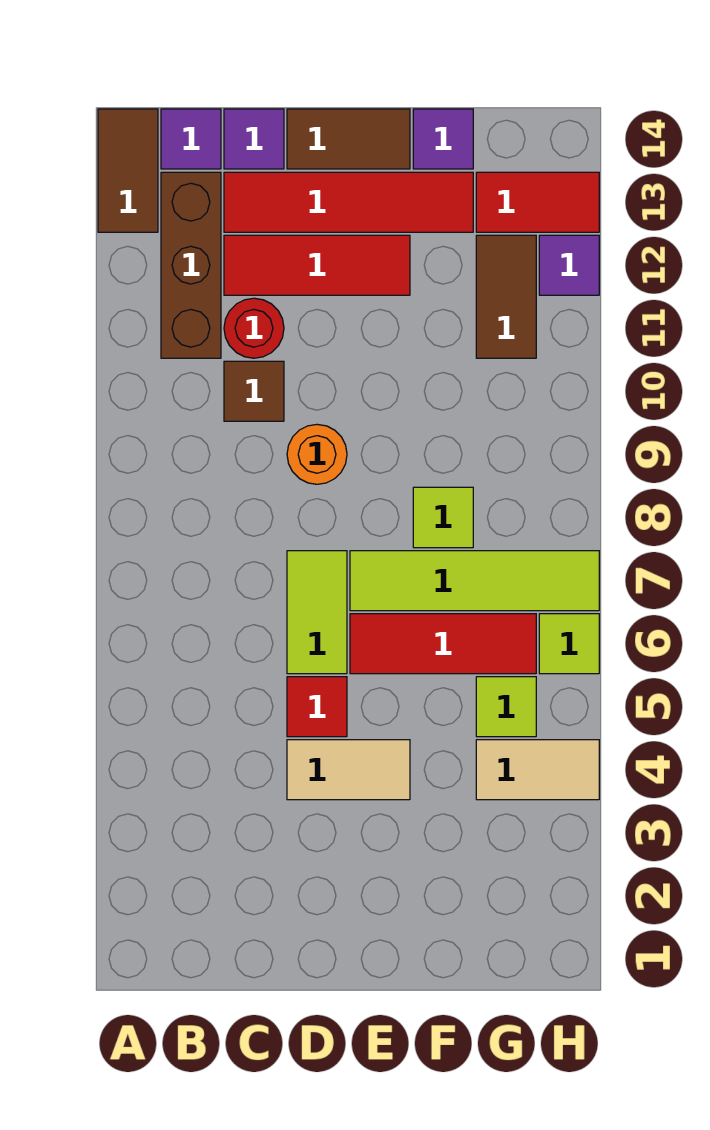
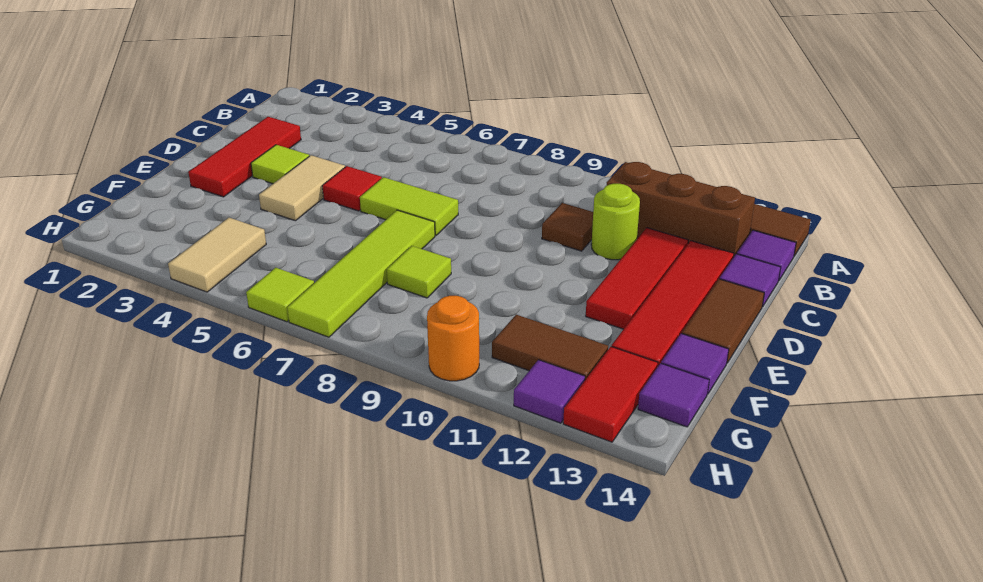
red 1x1 round brick [224,298,284,358] -> lime 1x1 round brick [591,184,640,260]
orange 1x1 round brick [287,424,347,484] -> orange 1x1 round brick moved to [427,296,479,381]
red 1x3 tile [350,614,536,674] -> red 1x3 tile moved to [188,117,301,197]
lime 1x1 tile [476,677,536,737] -> lime 1x1 tile moved to [251,145,309,184]
none -> purple 1x1 tile [638,363,709,427]

